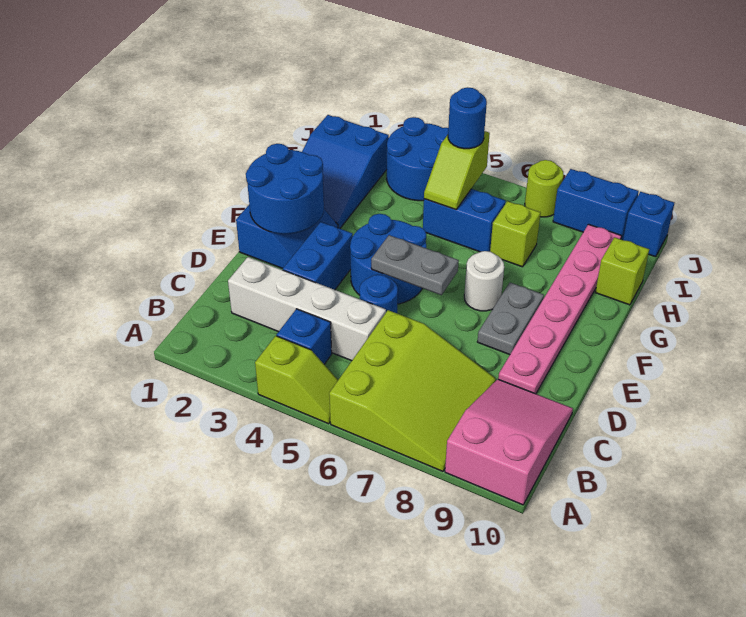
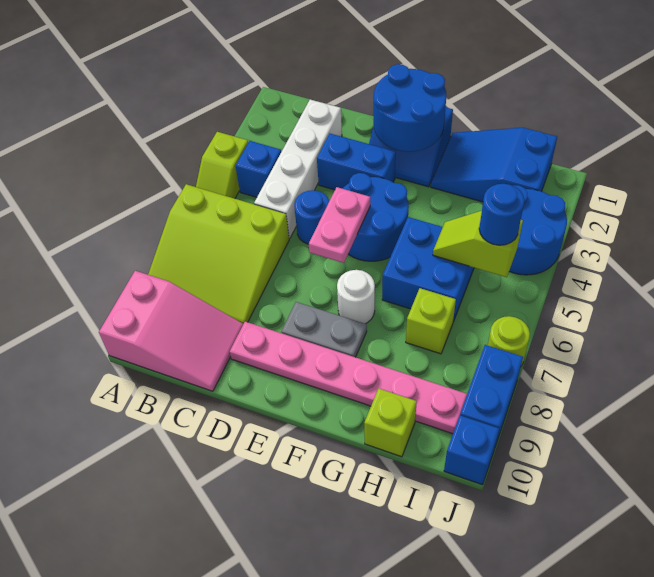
grey 1x2 plate [371,235,459,295] -> pink 1x2 plate [309,187,370,263]
blue 1x2 brick [423,189,506,252] -> blue 2x2 brick [382,217,474,322]

